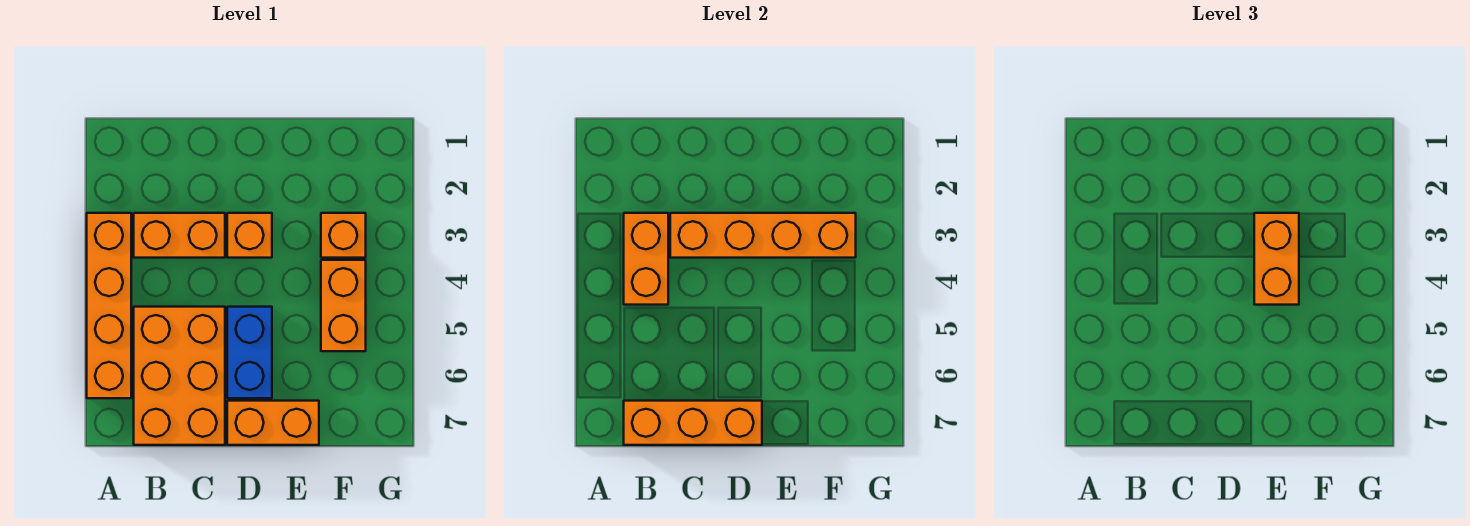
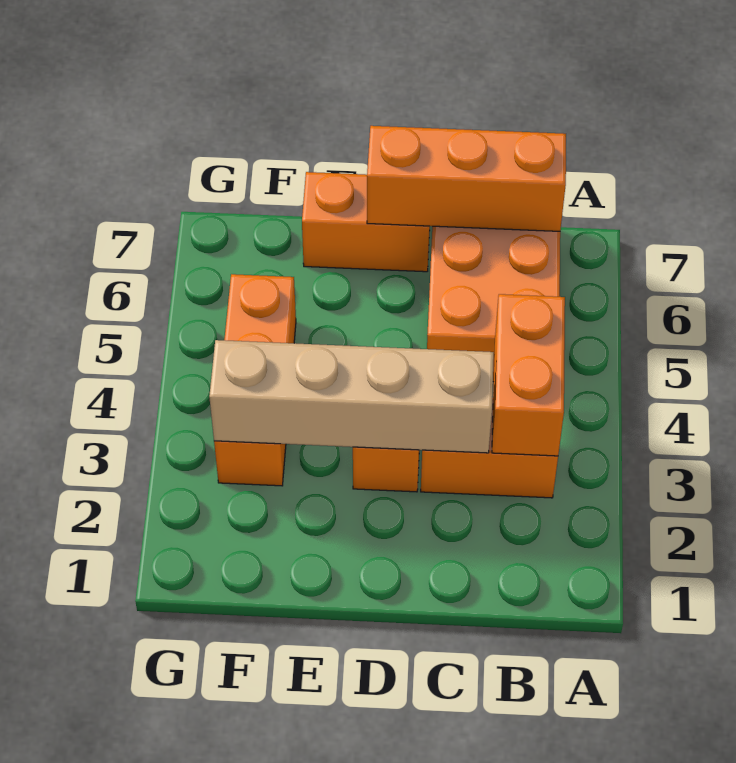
orange 1x4 brick [87,213,131,398] -> none
orange 1x4 brick [670,213,856,258] -> tan 1x4 brick [209,340,494,453]
blue 1x2 brick [227,307,272,398] -> none
orange 1x2 brick [1254,213,1299,305] -> none

